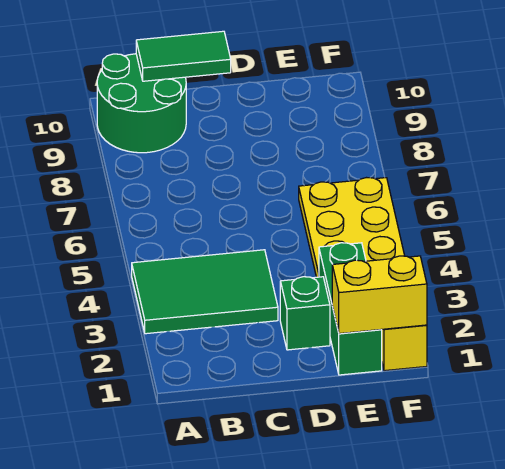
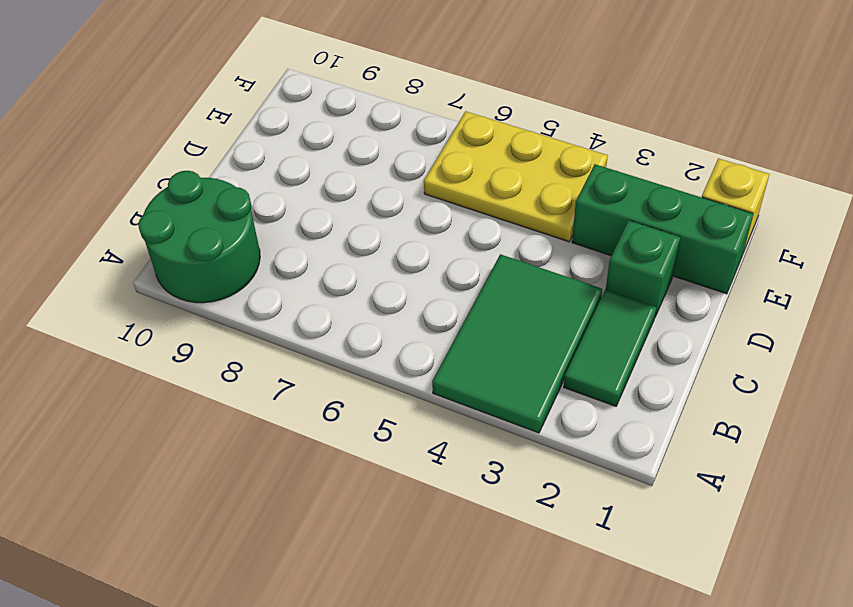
green 1x2 tile [136,31,231,81] -> green 1x2 tile moved to [564,290,656,406]
yellow 1x2 brick [332,256,427,334] -> none

